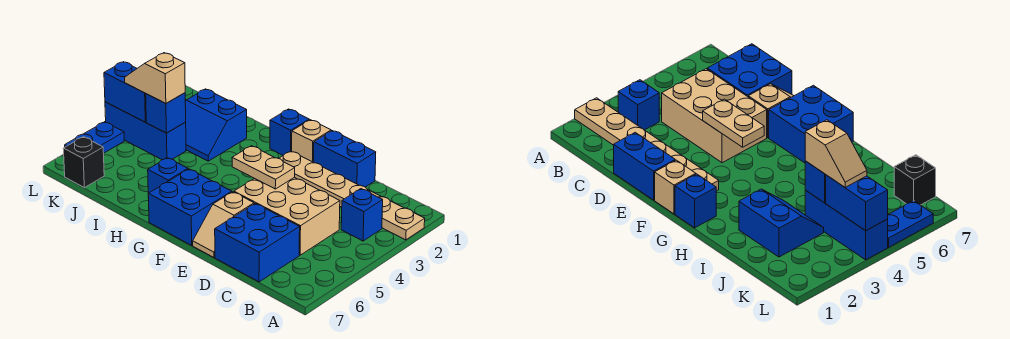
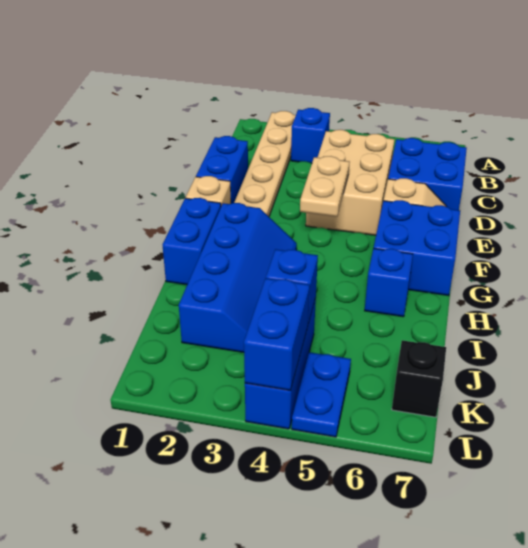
blue 1x1 brick [270,109,309,155] -> blue 1x2 brick [163,198,221,285]
blue 2x2 slope [185,89,247,161] -> blue 2x4 slope [179,203,297,352]
tan 1x2 slope [125,53,185,104] -> none
blue 1x2 plate [65,122,124,153] -> blue 1x2 plate turned to [292,352,351,437]

